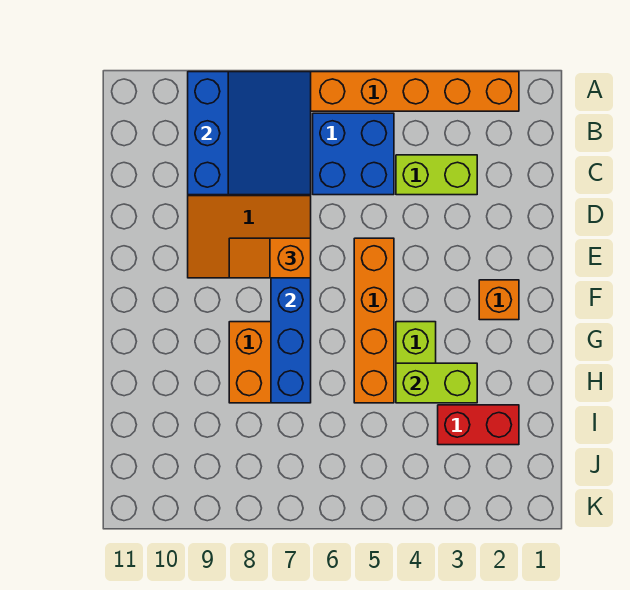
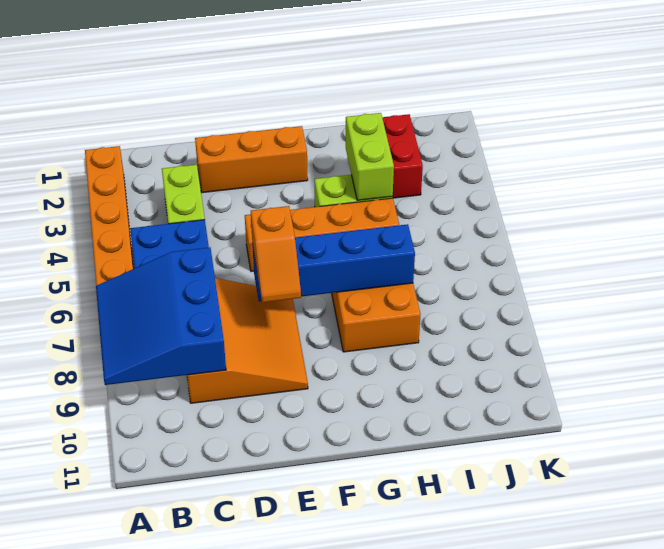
blue 3x3 slope [188,72,311,195] -> blue 3x3 slope turned to [96,247,226,385]
orange 1x1 brick [479,280,519,320] -> orange 1x3 brick [195,126,308,193]

